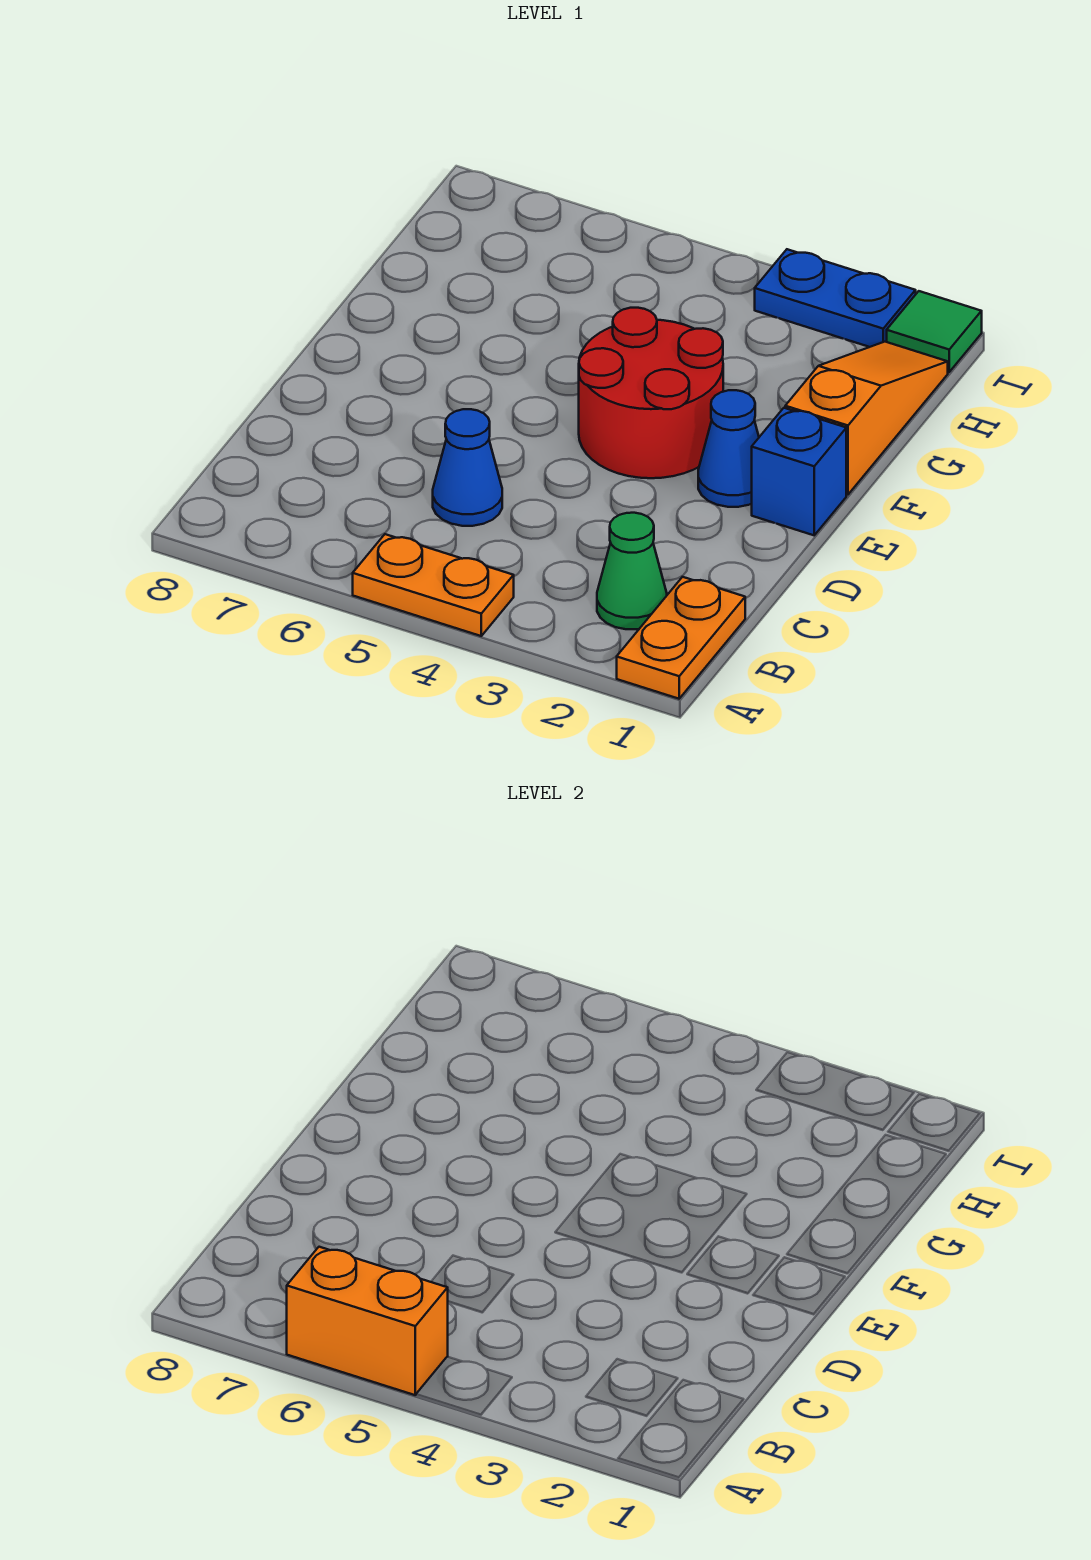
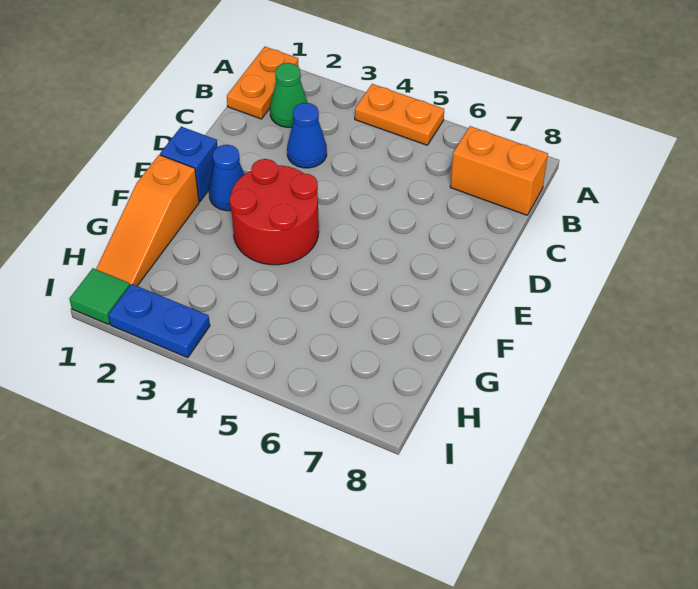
orange 1x2 brick [287,1247,448,1395] -> orange 1x2 brick moved to [450,126,548,215]
blue 1x1 cone [433,409,502,526] -> blue 1x1 cone moved to [287,103,327,168]

